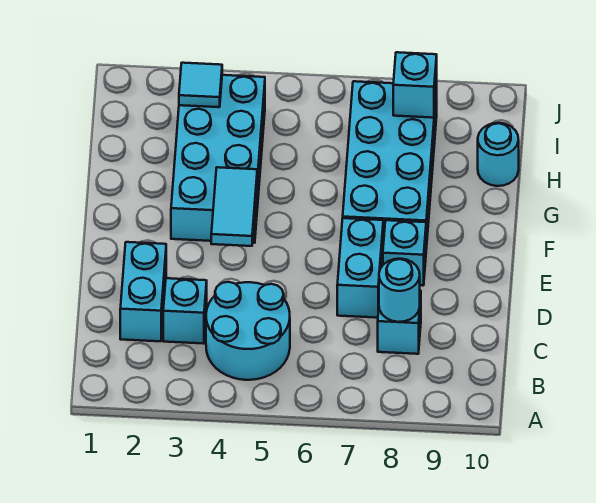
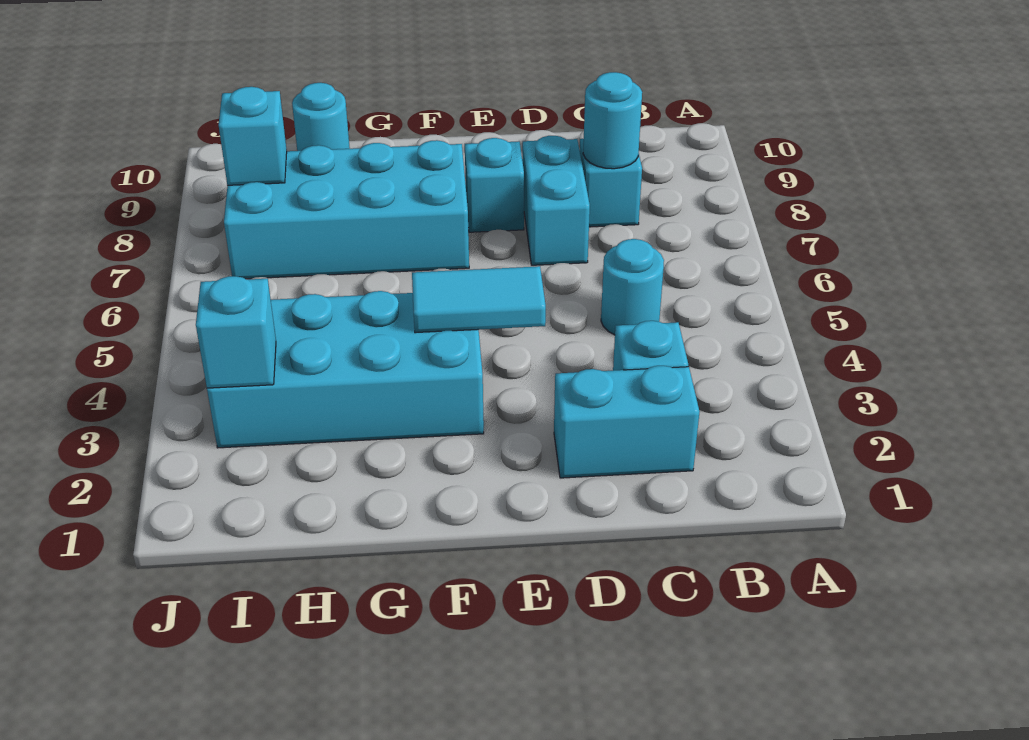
cyan 2x2 round brick [206,282,290,380] -> cyan 1x1 round brick [601,239,664,335]
cyan 1x2 brick [337,218,383,318] -> cyan 1x2 brick turned to [522,136,590,265]
cyan 1x1 tile [179,63,222,107] -> cyan 1x1 brick [196,276,276,388]

